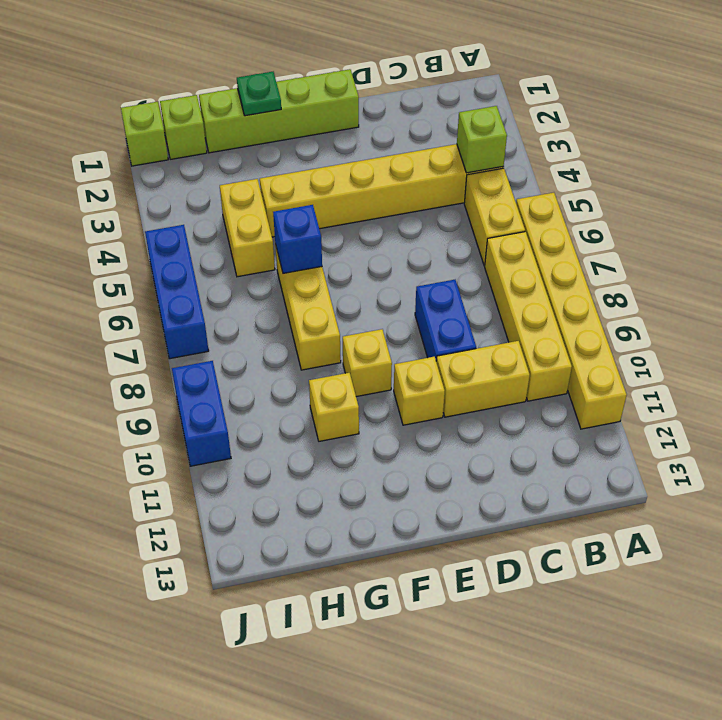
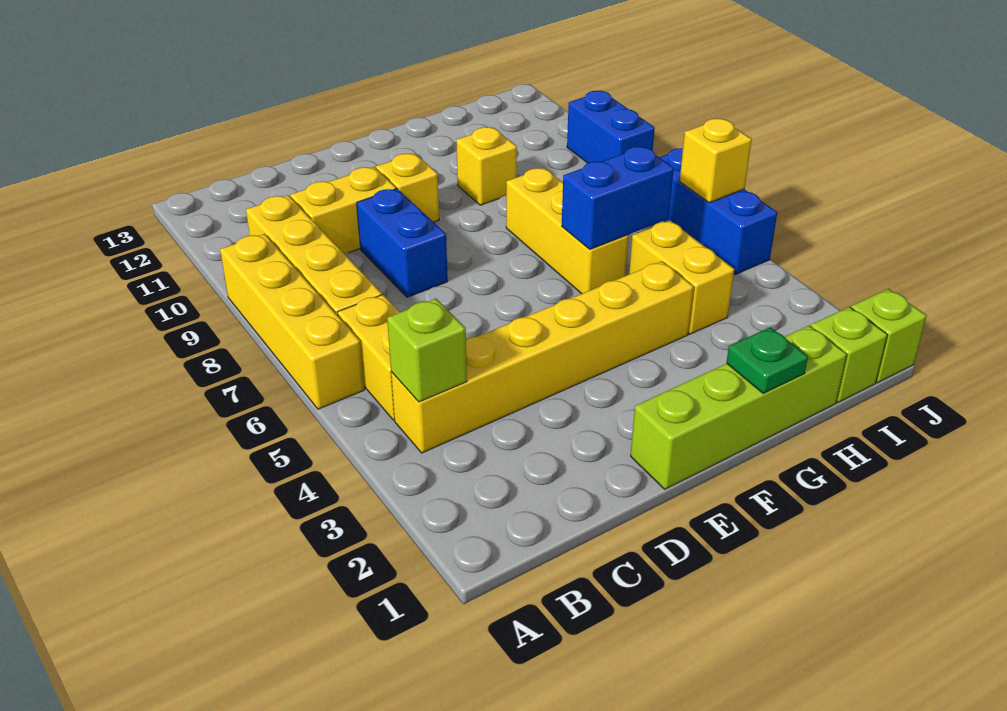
yellow 1x6 brick [516,193,627,429] -> yellow 1x4 brick [220,234,364,409]
yellow 1x1 brick [343,329,392,397] -> yellow 1x1 brick moved to [680,118,752,203]
blue 1x1 brick [273,205,322,273] -> blue 1x2 brick [562,147,674,250]

